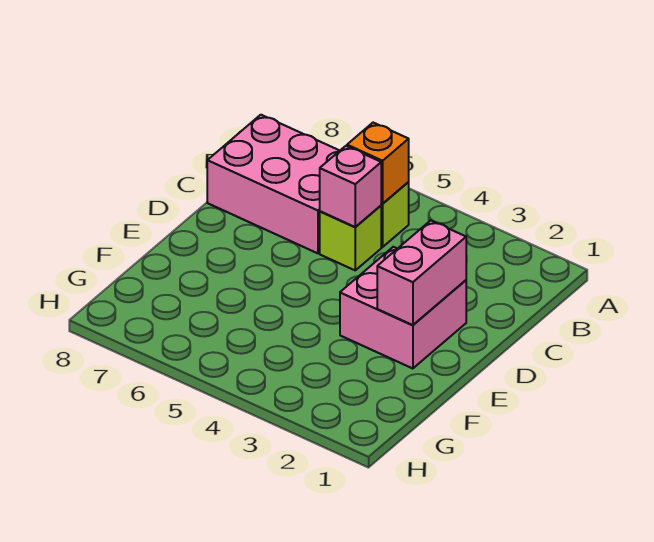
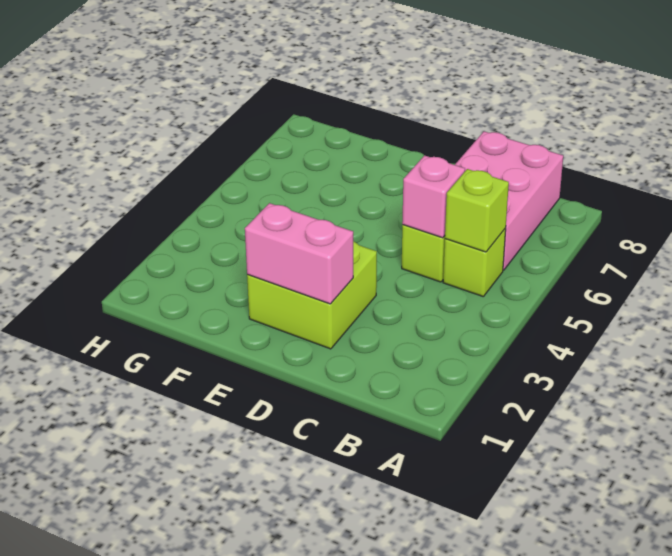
orange 1x1 brick [347,123,409,204] -> lime 1x1 brick [445,169,509,252]
pink 2x2 brick [340,247,466,369] -> lime 2x2 brick [247,241,377,349]

